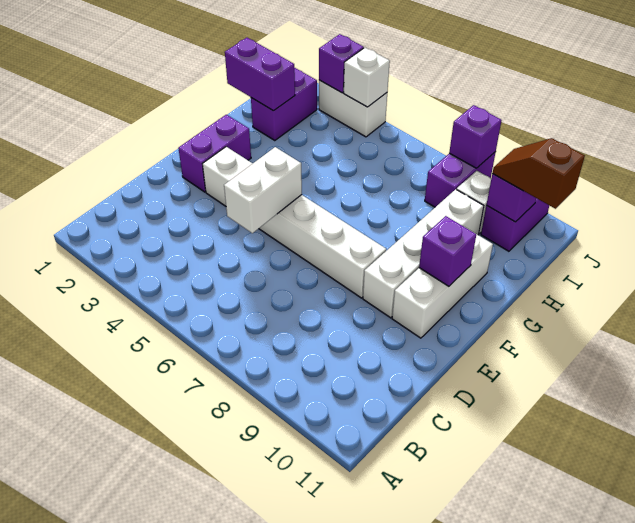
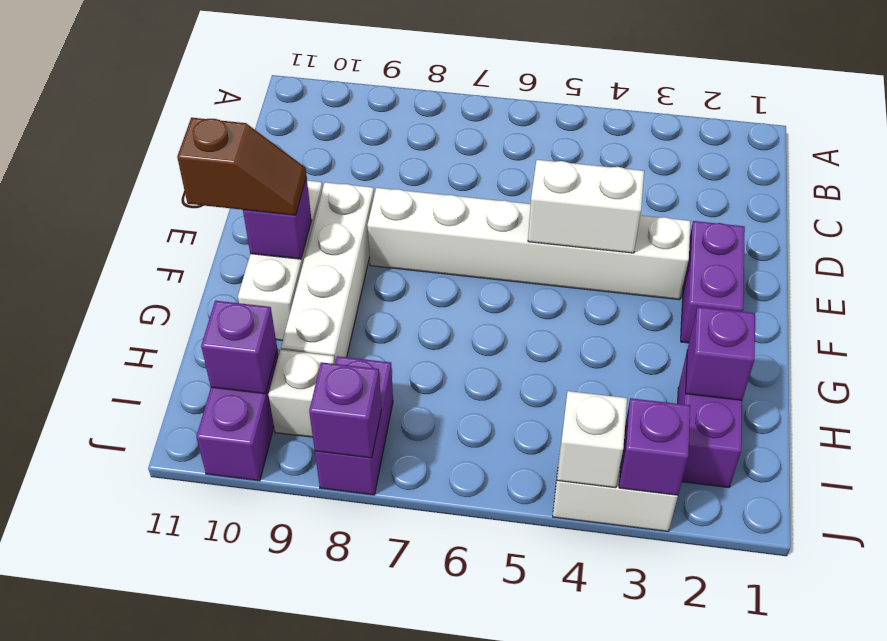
white 1x2 brick [224,147,302,233] -> white 1x2 brick turned to [528,160,644,253]
purple 1x2 brick [225,38,295,111] -> purple 1x1 brick [686,307,755,400]
brown 1x2 slope [492,138,585,209] -> brown 1x2 slope moved to [177,118,306,215]

